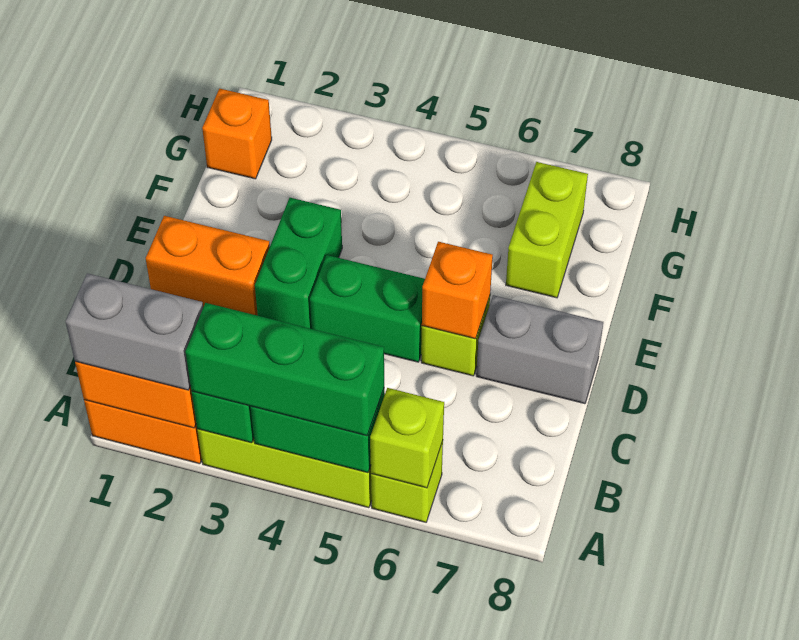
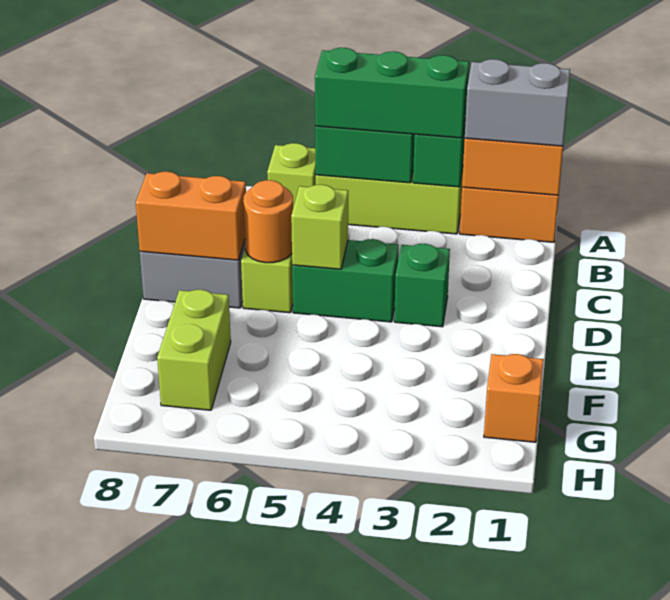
lime 1x1 brick [370,388,444,488] -> lime 1x1 brick moved to [291,185,348,269]
orange 1x2 brick [146,216,270,315] -> orange 1x2 brick moved to [136,172,246,260]
green 1x2 brick [255,198,342,329] -> green 1x1 brick [394,244,450,327]
orange 1x1 brick [422,242,493,339] -> orange 1x1 round brick [243,180,293,263]

